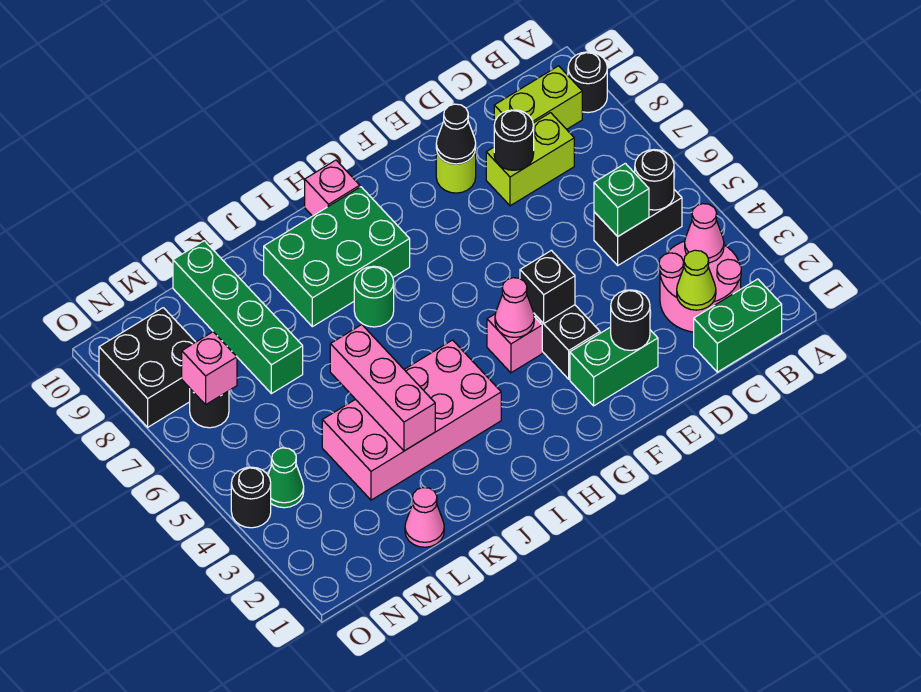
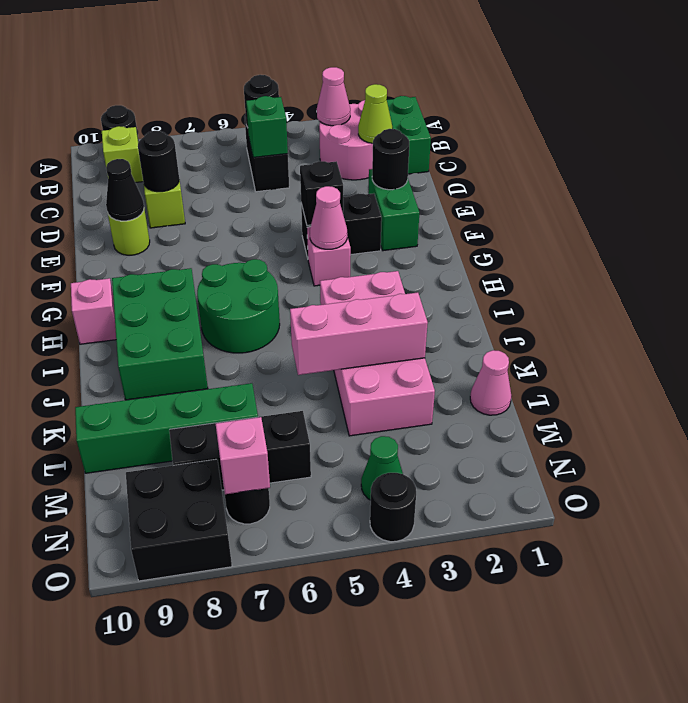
lime 1x2 brick [494,66,582,129] -> lime 1x1 brick [102,126,143,183]
green 1x1 round brick [354,266,394,327] -> green 2x2 round brick [197,259,280,353]
none -> black 1x3 brick [169,411,311,490]

